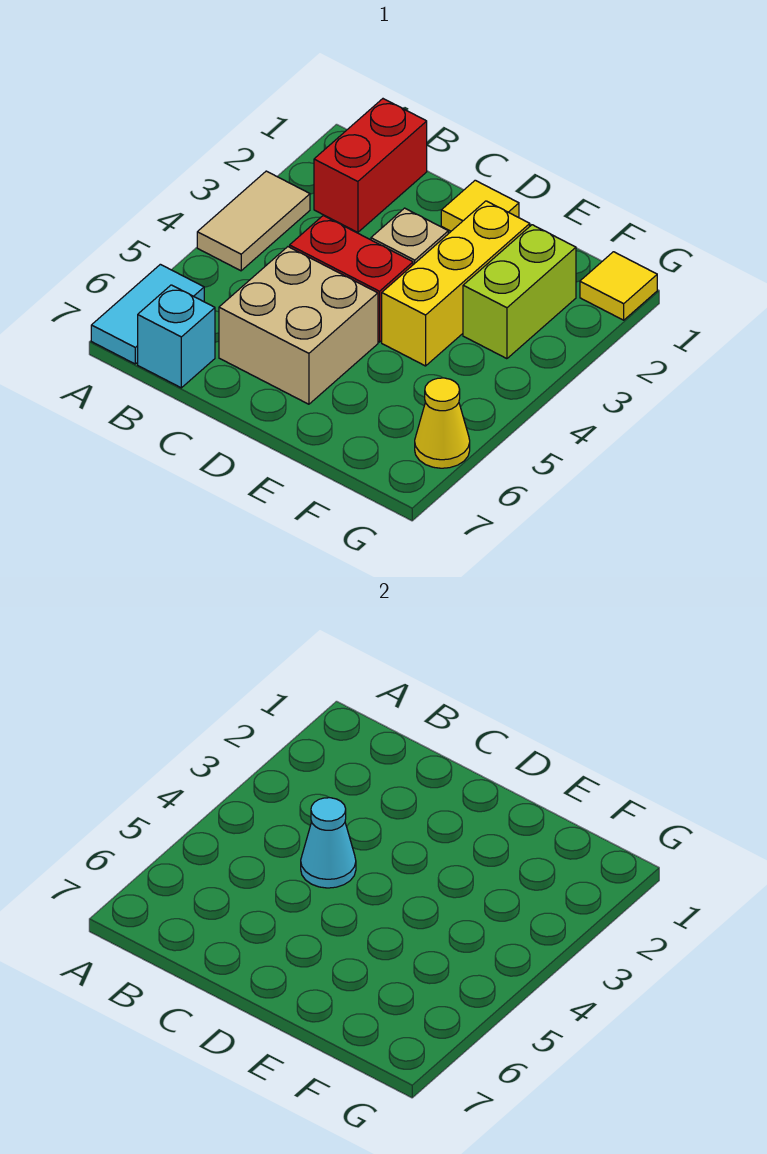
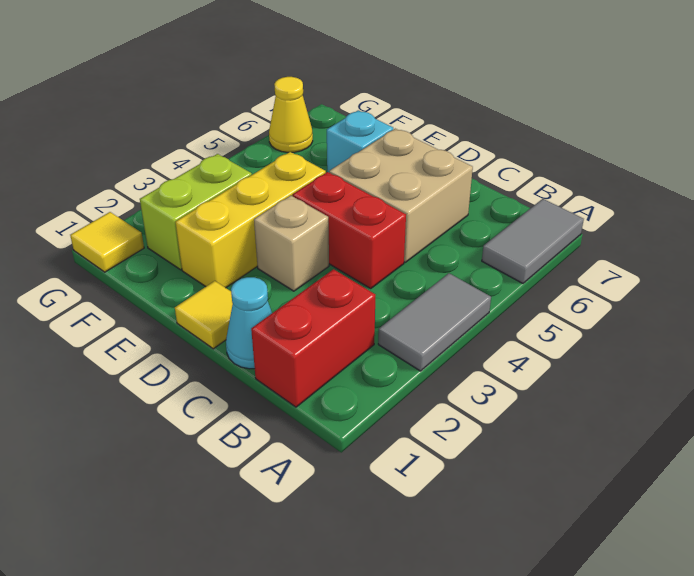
tan 1x2 tile [197,171,310,271] -> grey 1x2 tile [378,273,491,371]
cyan 1x2 tile [91,264,204,364] -> grey 1x2 tile [482,199,584,283]
cyan 1x1 brick [138,285,215,388] -> cyan 1x1 brick moved to [327,110,393,172]
cyan 1x1 cone [301,798,356,888] -> cyan 1x1 cone moved to [226,277,272,369]

